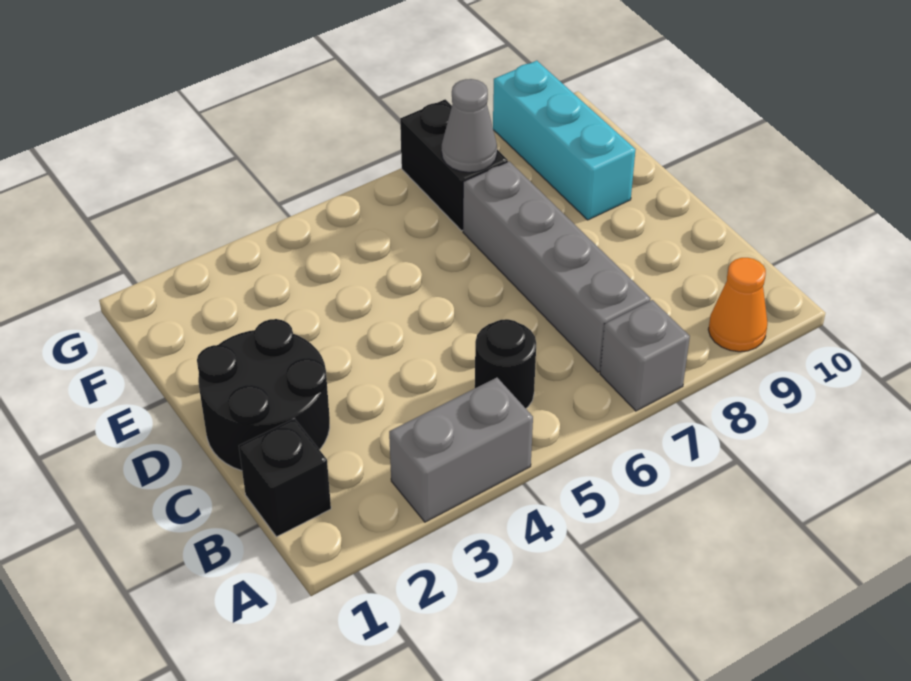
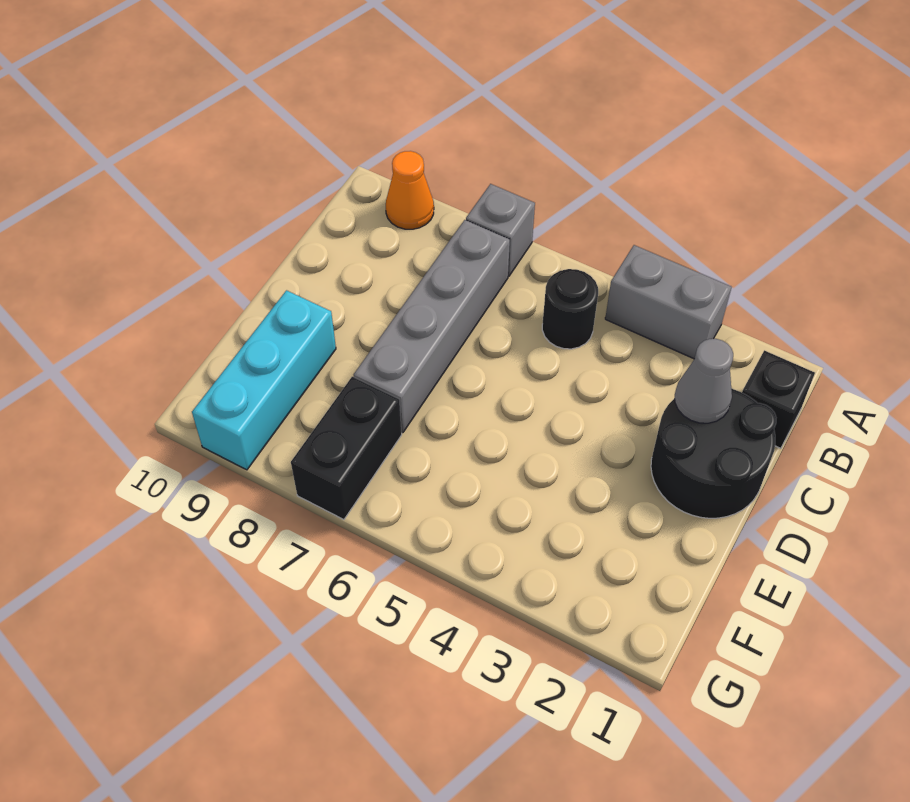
grey 1x1 cone [442,79,497,172] -> grey 1x1 cone moved to [675,339,733,423]

